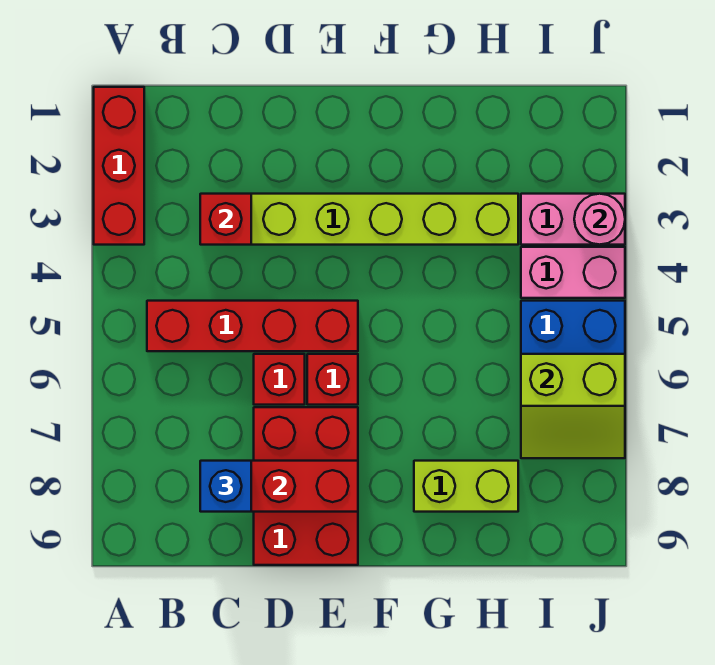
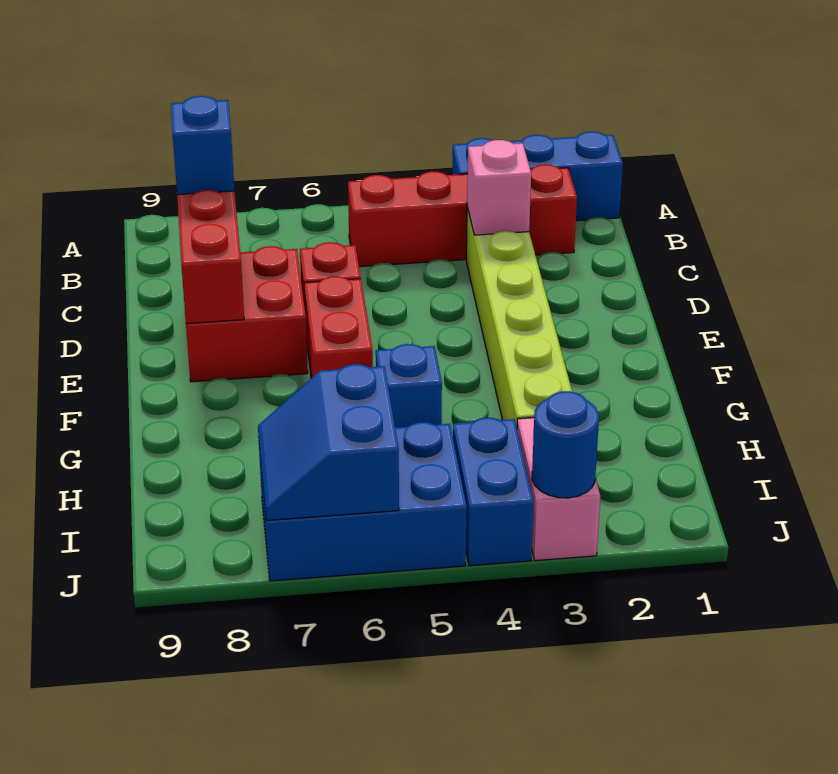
red 1x3 brick [94,87,144,245] -> blue 1x3 brick [452,132,623,221]
red 1x4 brick [147,301,358,351] -> red 1x4 brick turned to [348,165,577,267]
red 1x1 brick [200,194,251,245] -> pink 1x1 brick [467,140,531,235]
red 2x3 brick [254,407,358,565] -> red 2x2 brick [186,246,308,382]
red 1x1 brick [307,354,358,405] -> red 1x2 brick [304,276,373,378]
none -> blue 1x1 brick [376,344,442,428]
lime 1x2 brick [414,461,518,512] -> none
pink 1x2 brick [521,247,625,298] -> blue 1x2 brick [453,418,534,566]
lime 2x2 slope [521,354,625,458] -> blue 2x2 slope [258,364,399,521]
pink 1x1 round brick [574,194,625,245] -> blue 1x1 round brick [532,391,599,498]

